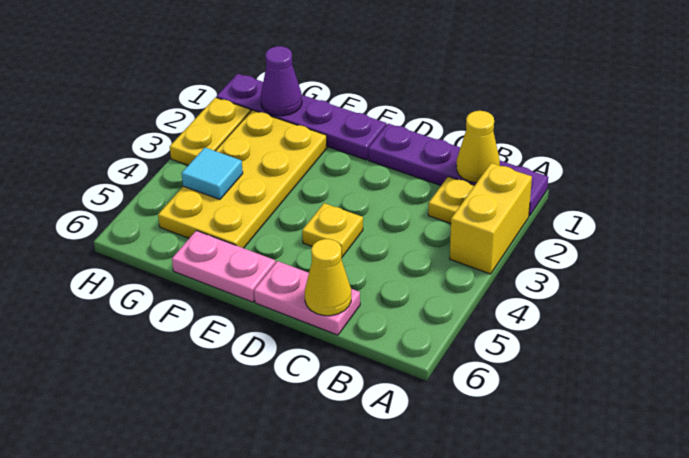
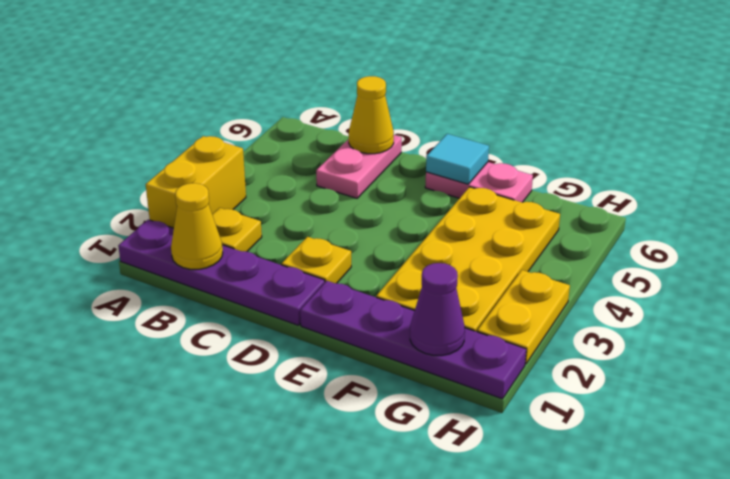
pink 1x2 plate [254,261,360,335] -> pink 1x2 plate turned to [316,135,402,198]
yellow 1x1 plate [302,203,363,257] -> yellow 1x1 plate moved to [282,237,351,283]
cyan 1x1 tile [182,147,243,199] -> cyan 1x1 tile moved to [426,134,489,184]

